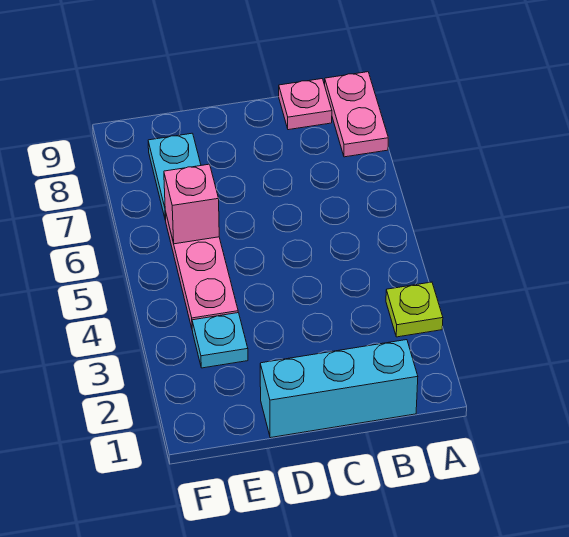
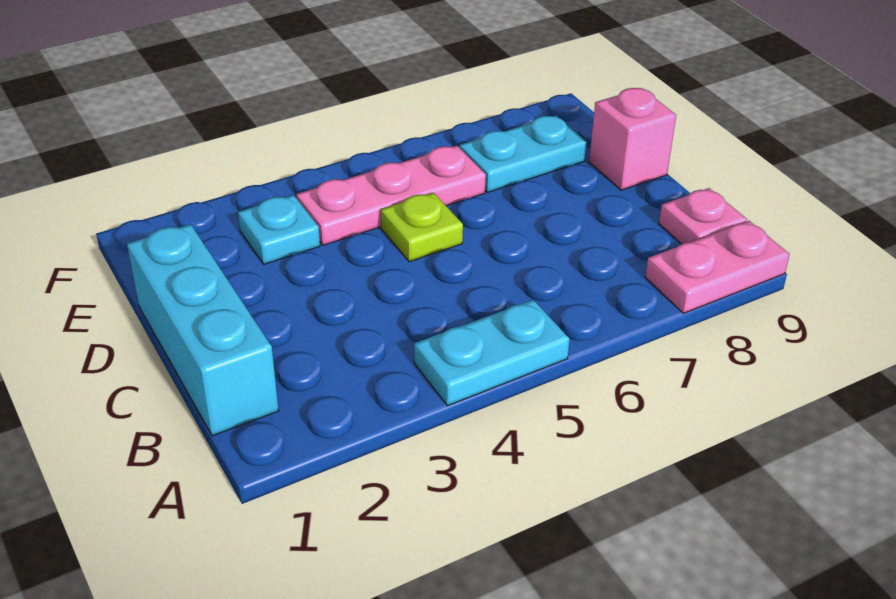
lime 1x1 plate [386,282,443,337] -> lime 1x1 plate moved to [381,193,463,262]
none -> cyan 1x2 plate [414,300,570,406]
pink 1x1 brick [164,164,219,244] -> pink 1x1 brick moved to [589,88,676,190]

